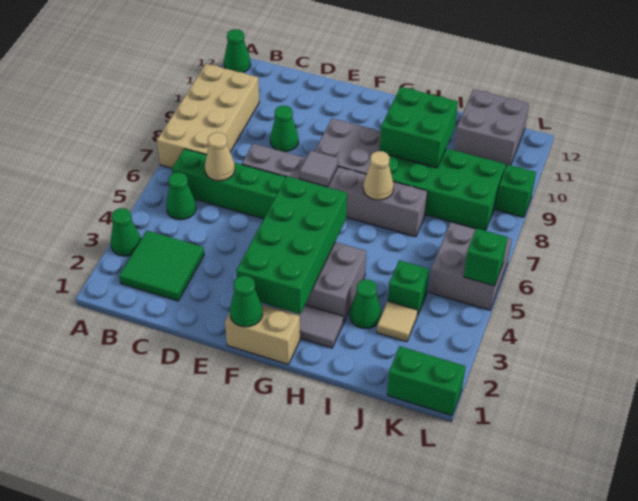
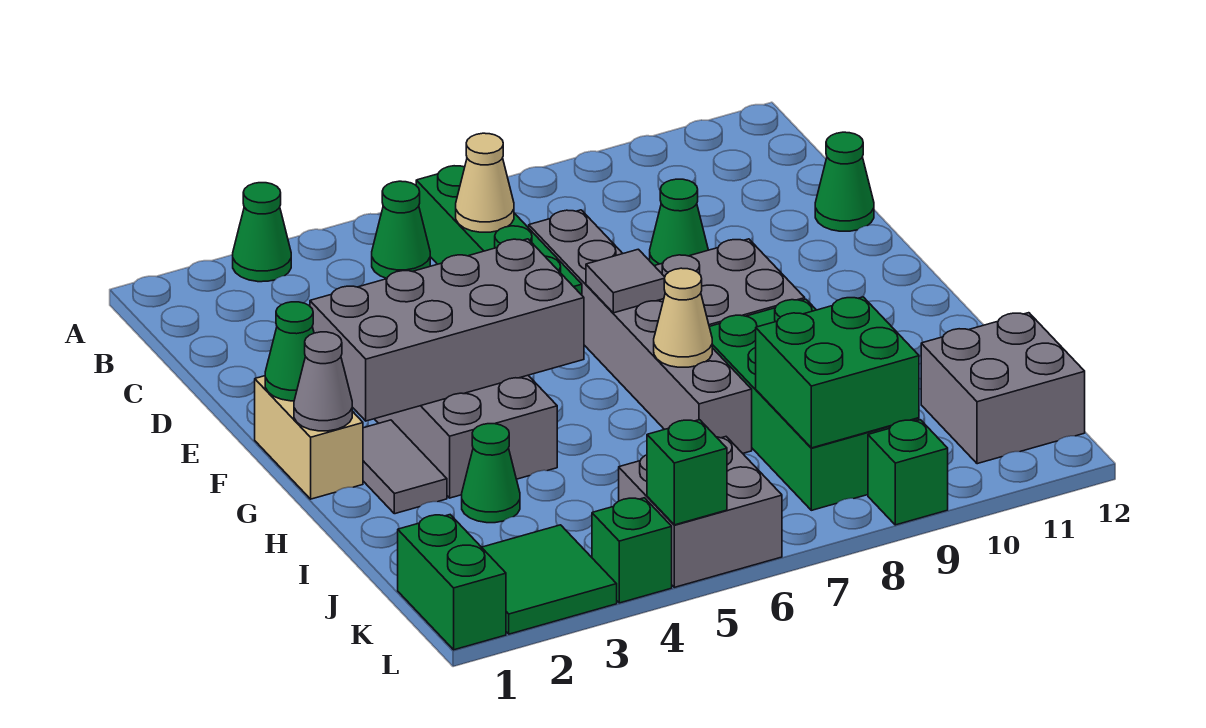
tan 2x4 brick [157,64,259,168] -> none
green 1x1 cone [224,29,251,73] -> green 1x1 cone moved to [815,132,874,231]
green 2x2 tile [119,231,204,301] -> green 2x2 tile moved to [482,525,617,634]
green 2x4 brick [236,176,347,314] -> grey 2x4 brick [310,239,584,421]
none -> grey 1x1 cone [294,332,352,431]
green 2x2 brick [380,87,458,168] -> green 2x2 brick moved to [756,297,919,448]
tan 1x1 tile [377,301,418,342] -> none
green 1x1 brick [388,260,429,316] -> green 1x1 brick moved to [592,498,672,603]

